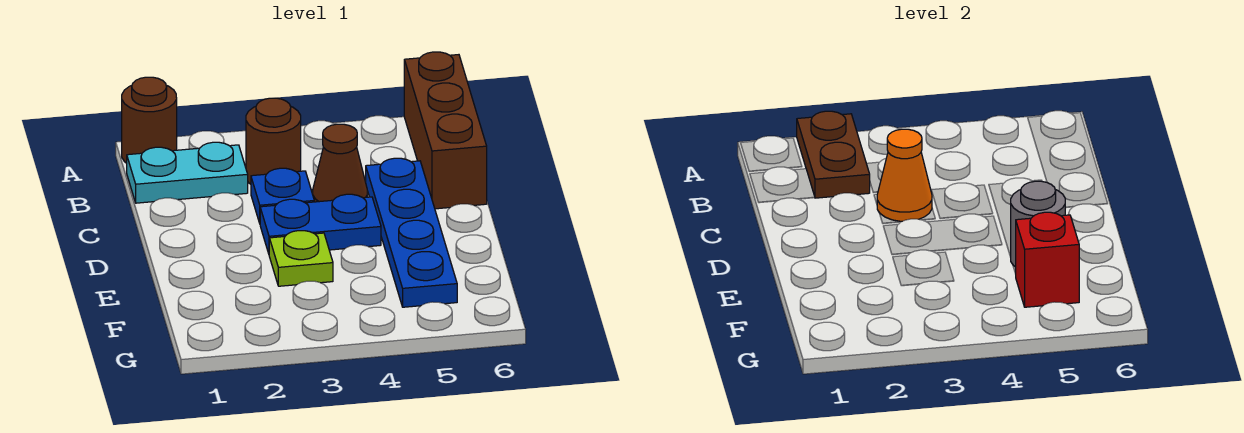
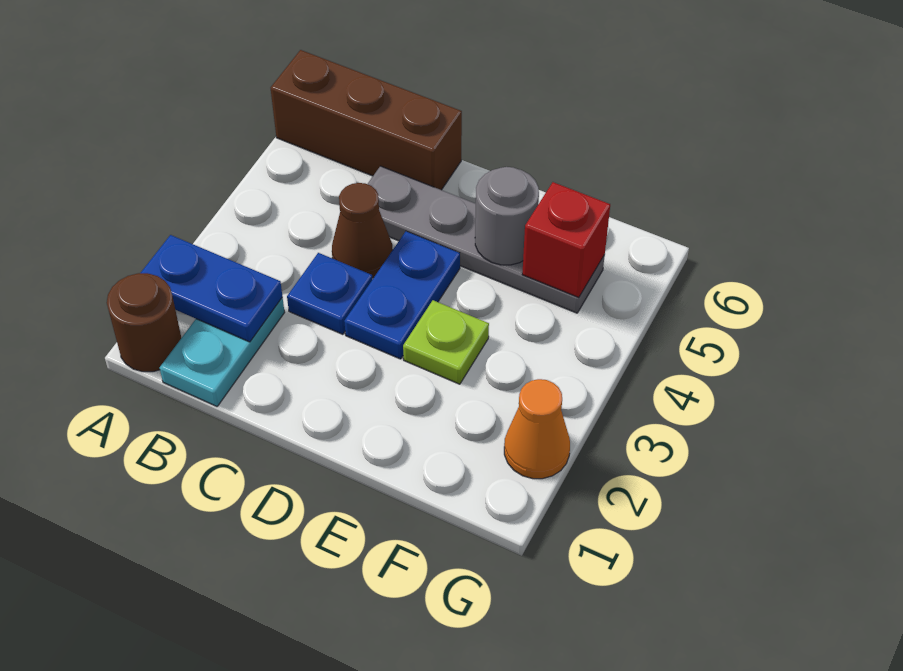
brown 1x2 plate [797,111,870,198] -> blue 1x2 plate [141,235,282,342]
brown 1x1 round brick [246,98,301,184] -> none
orange 1x1 cone [877,129,932,222] -> orange 1x1 cone moved to [504,379,570,479]
blue 1x4 plate [366,158,457,307] -> grey 1x4 plate [368,166,605,313]

